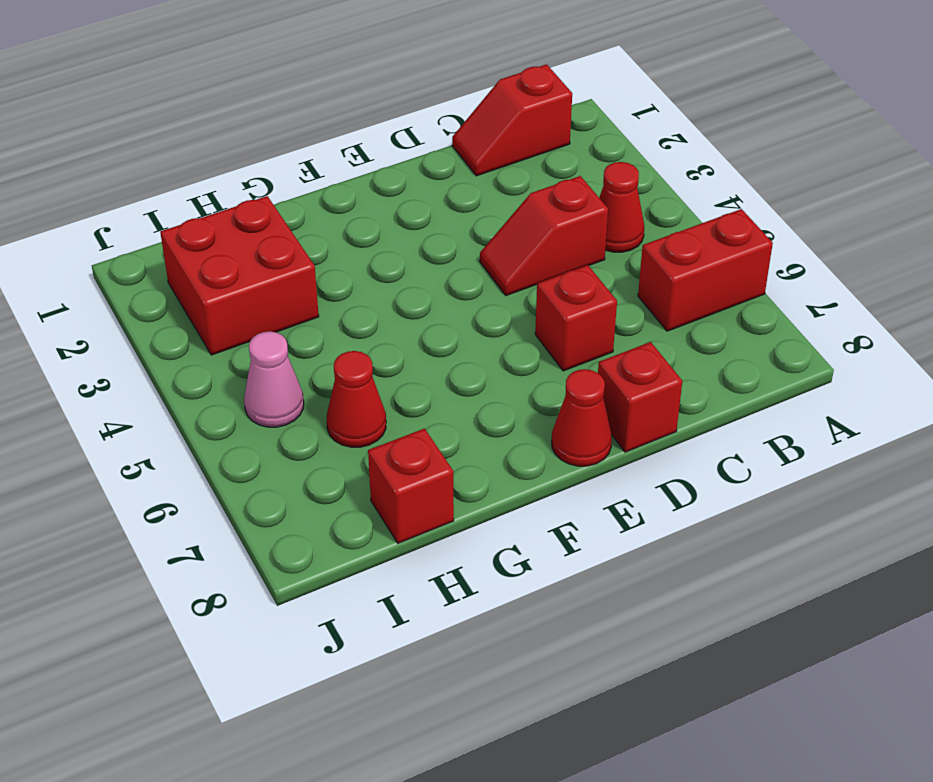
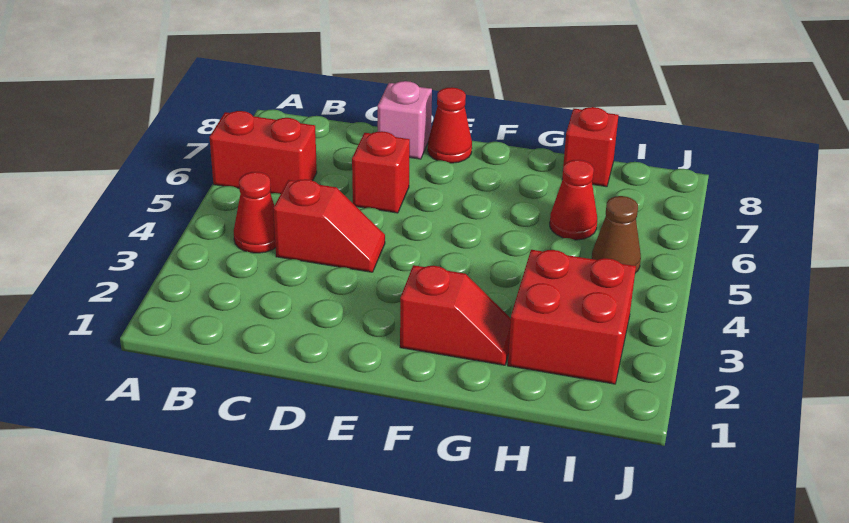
red 1x2 slope [452,64,572,176] -> red 1x2 slope moved to [400,265,511,365]
red 1x1 brick [598,342,682,452] -> pink 1x1 brick [378,81,432,159]
pink 1x1 cone [244,331,304,427] -> brown 1x1 cone [592,196,641,273]

